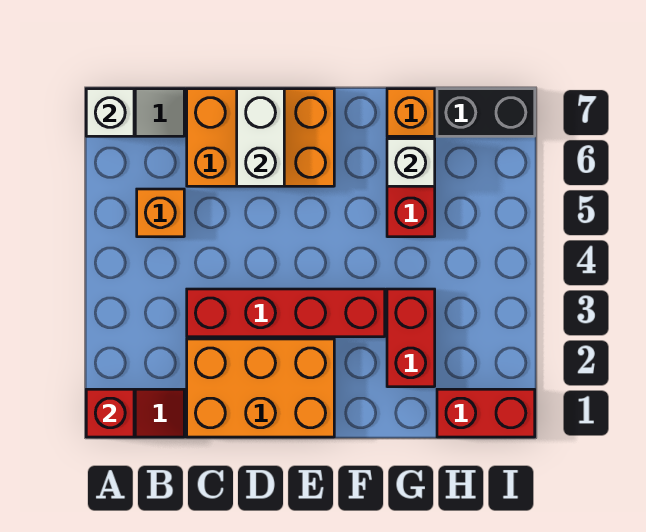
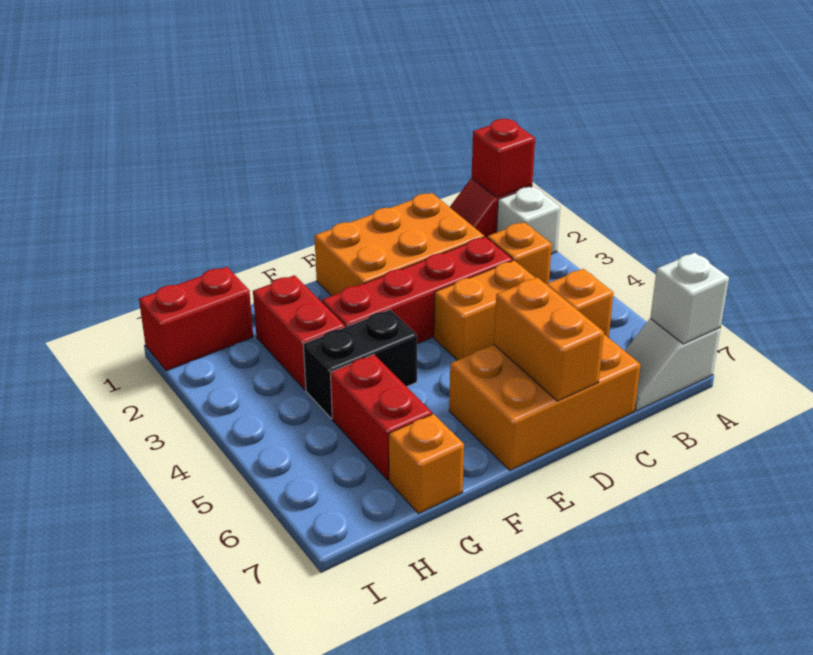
none -> orange 1x1 brick [487,222,552,284]
none -> orange 1x2 brick [434,260,535,360]
white 1x2 brick [237,89,284,186] -> orange 1x2 brick [494,278,604,401]
white 1x1 brick [387,139,435,186] -> white 1x1 brick moved to [497,186,560,254]
black 1x2 brick [437,89,535,136] -> black 1x2 brick moved to [303,310,417,419]

